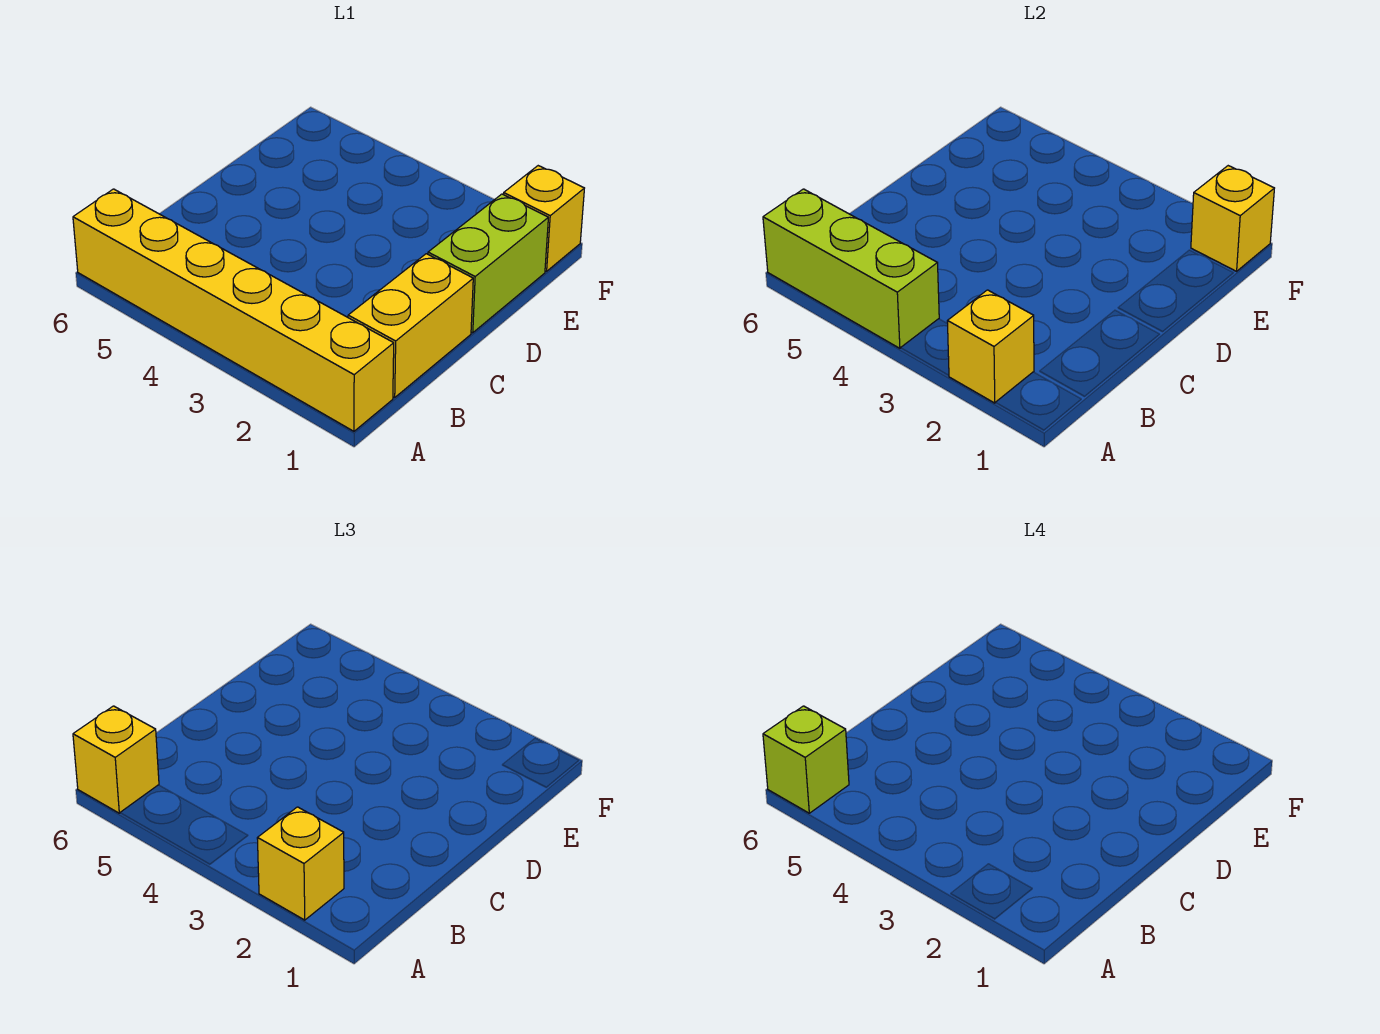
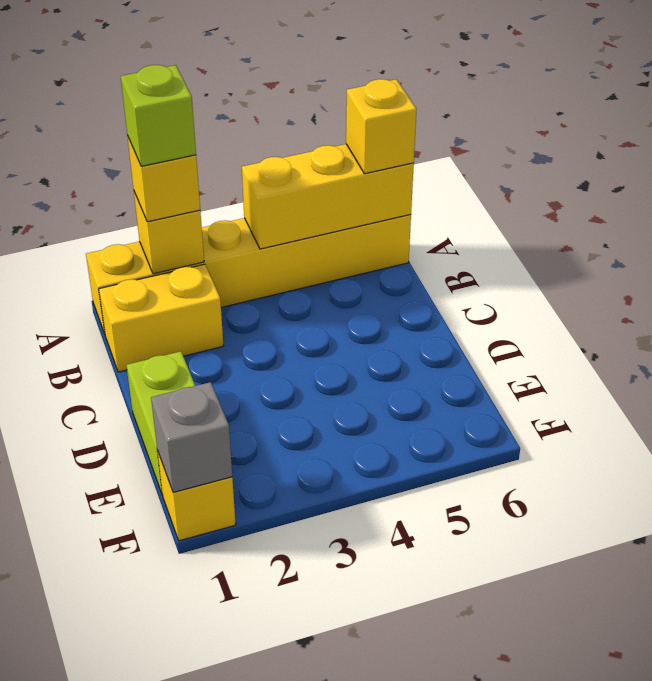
lime 1x3 brick [763,189,939,348] -> yellow 1x3 brick [242,144,414,249]
lime 1x1 brick [763,706,849,813] -> lime 1x1 brick moved to [121,65,196,166]
yellow 1x2 brick [348,254,473,397] -> yellow 1x2 brick turned to [99,264,223,372]
yellow 1x1 brick [1191,166,1274,271] -> grey 1x1 brick [151,382,232,492]

